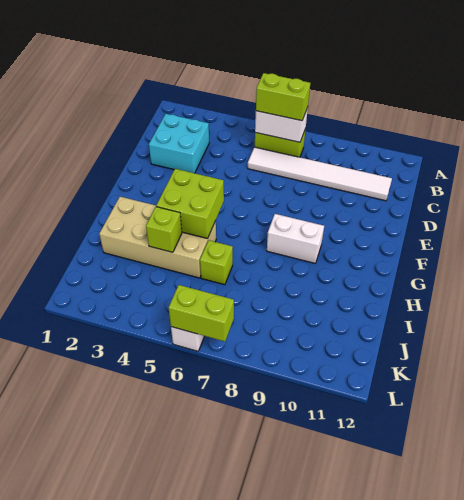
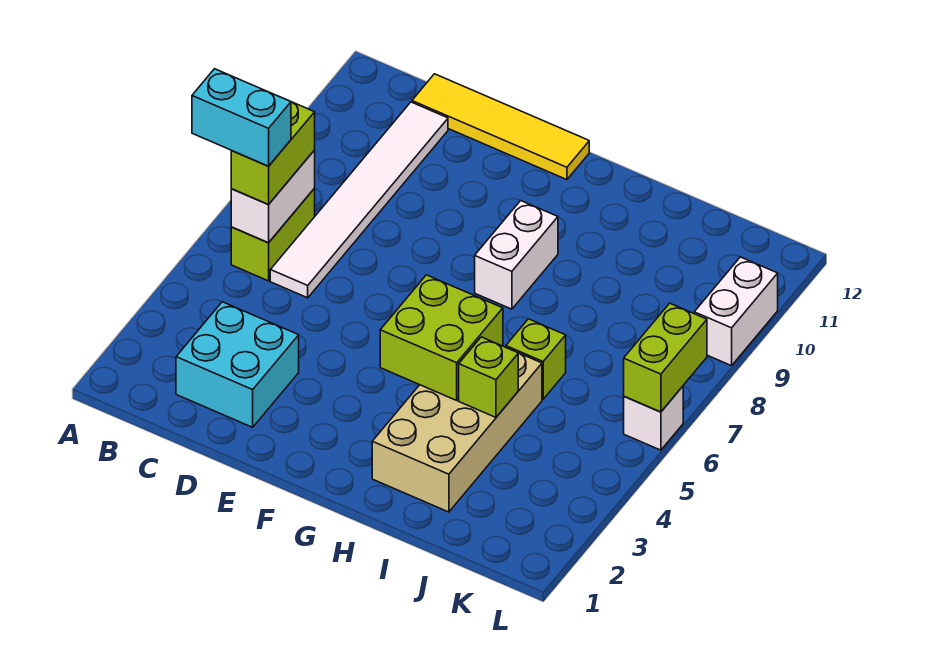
none -> cyan 1x2 brick [192,69,291,166]
none -> yellow 1x4 tile [412,74,589,180]
none -> white 1x2 brick [694,257,778,366]

